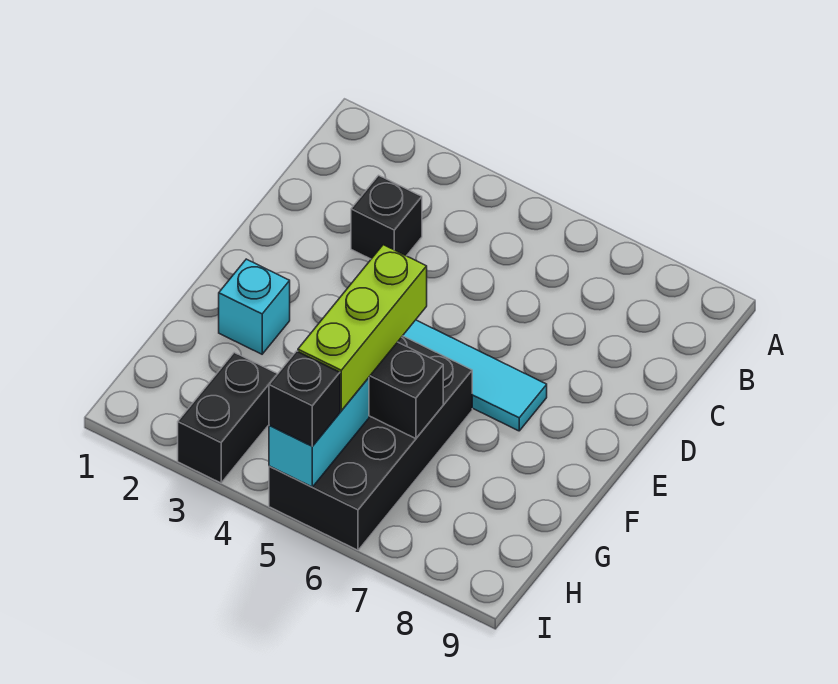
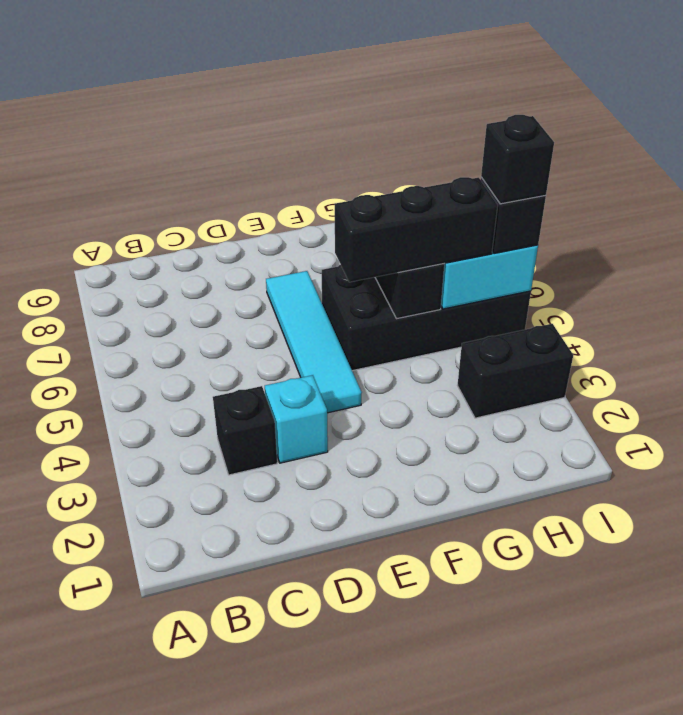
cyan 1x1 brick [219,259,290,354] -> cyan 1x1 brick moved to [265,375,328,463]
lime 1x3 brick [298,245,427,411] -> black 1x3 brick [335,177,498,282]
none -> black 1x1 brick [481,115,554,204]

